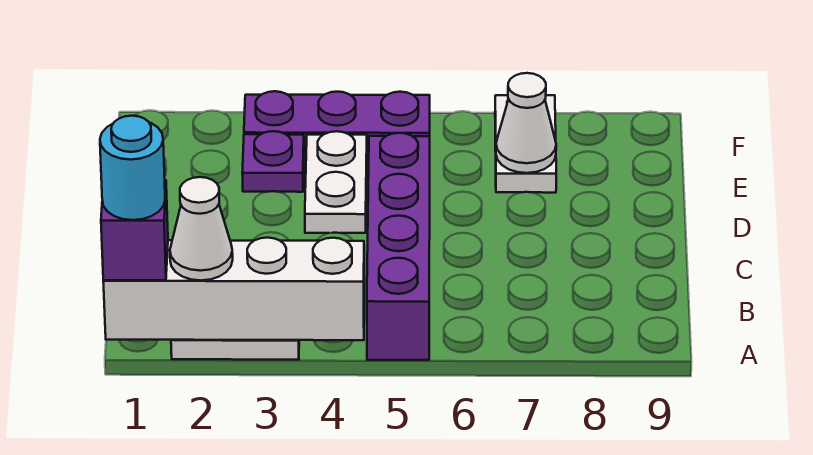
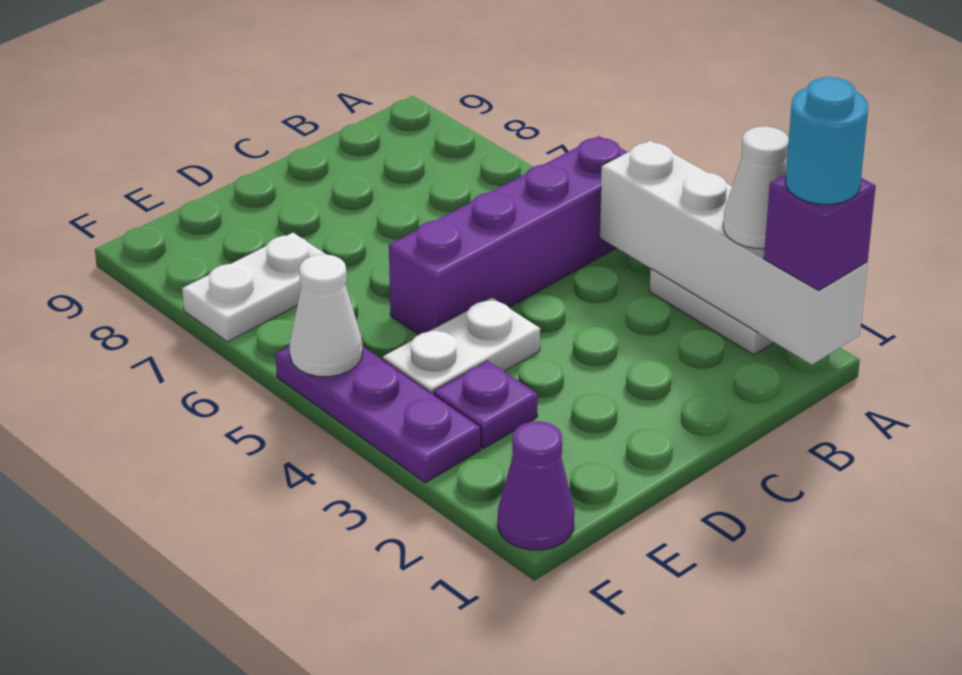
white 1x1 cone [496,73,556,173] -> white 1x1 cone moved to [290,254,363,377]
none -> purple 1x1 cone [498,421,574,550]

